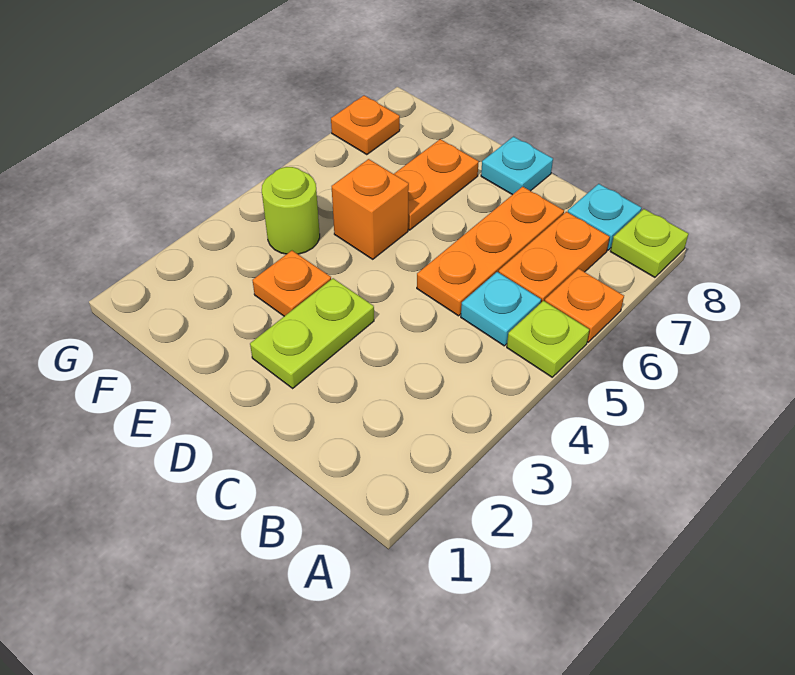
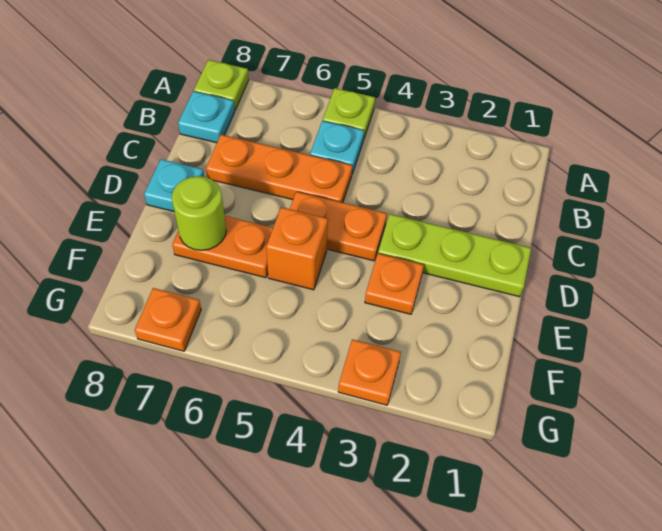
orange 1x1 plate [545,269,624,342] -> orange 1x1 plate moved to [338,339,401,405]
orange 1x2 plate [499,212,610,302] -> orange 1x2 plate moved to [290,192,387,261]
lime 1x2 plate [250,278,374,388] -> lime 1x3 plate [378,214,531,297]
lime 1x1 round brick [262,167,320,254] -> lime 1x1 round brick moved to [172,176,226,250]

